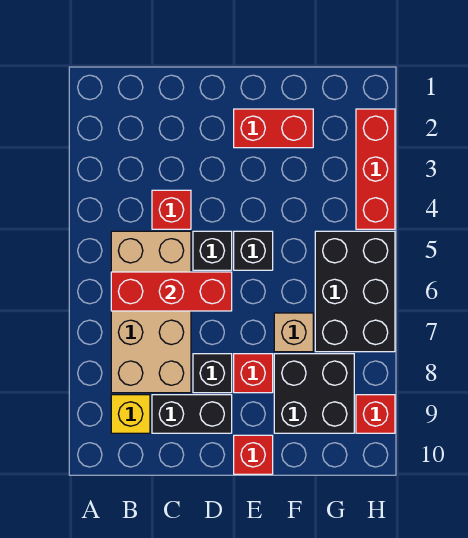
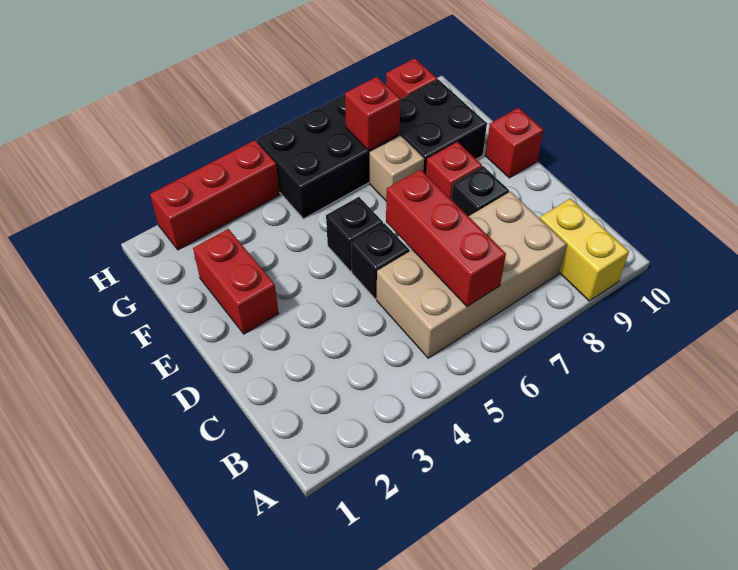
yellow 1x1 brick [111,395,150,433] -> yellow 1x2 brick [540,198,629,301]
red 1x1 brick [152,190,191,229] -> red 1x1 brick moved to [345,77,401,150]
black 1x2 brick [152,395,232,433] -> none

